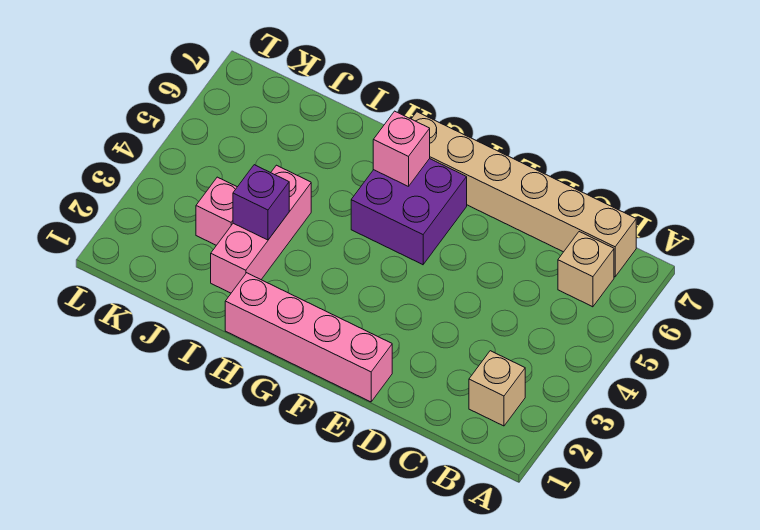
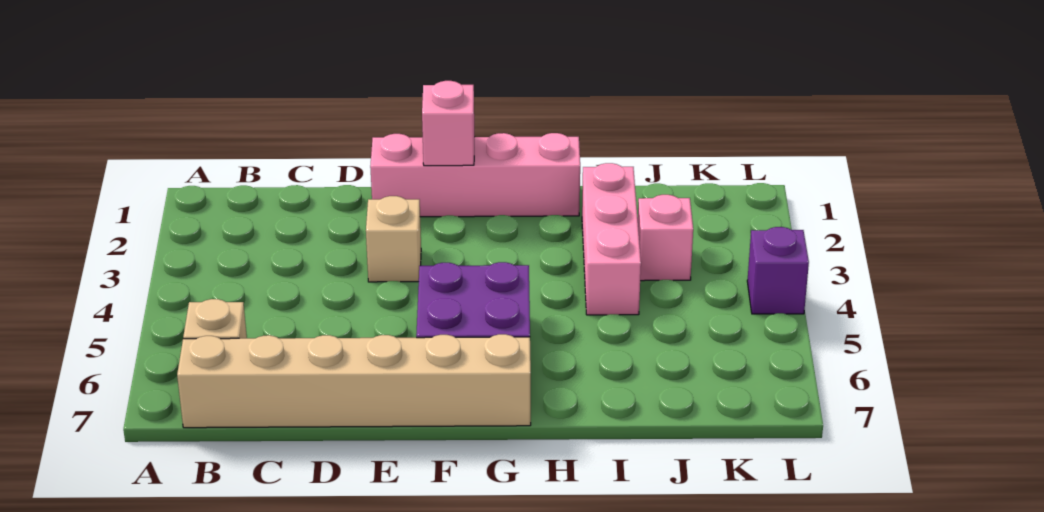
tan 1x1 brick [469,351,525,426] -> tan 1x1 brick moved to [366,196,421,282]
pink 1x1 brick [373,111,430,186] -> pink 1x1 brick moved to [422,81,475,166]
purple 1x1 brick [233,165,289,240] -> purple 1x1 brick moved to [747,227,809,314]

